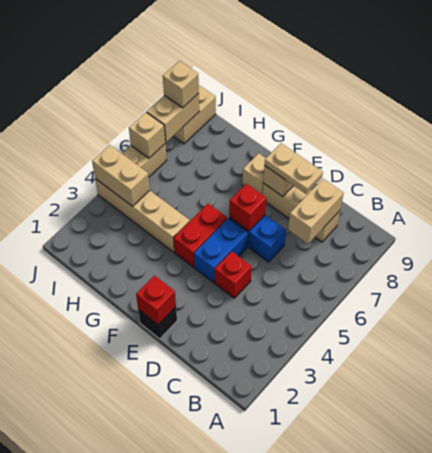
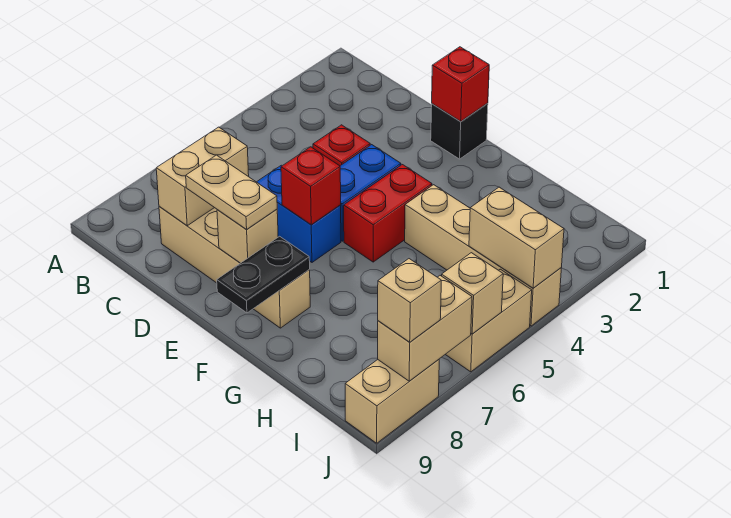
none -> black 1x2 plate [217,236,310,313]

